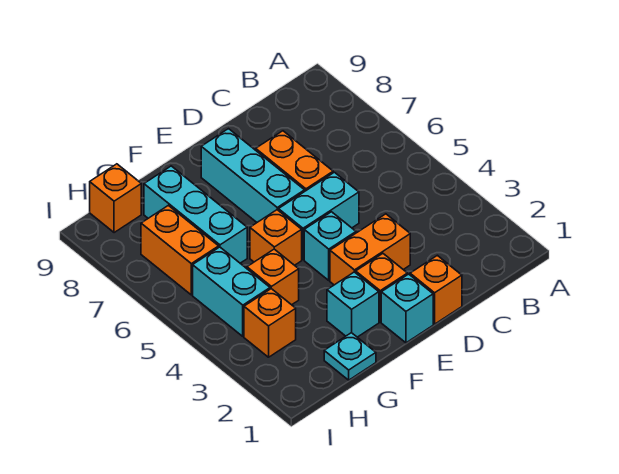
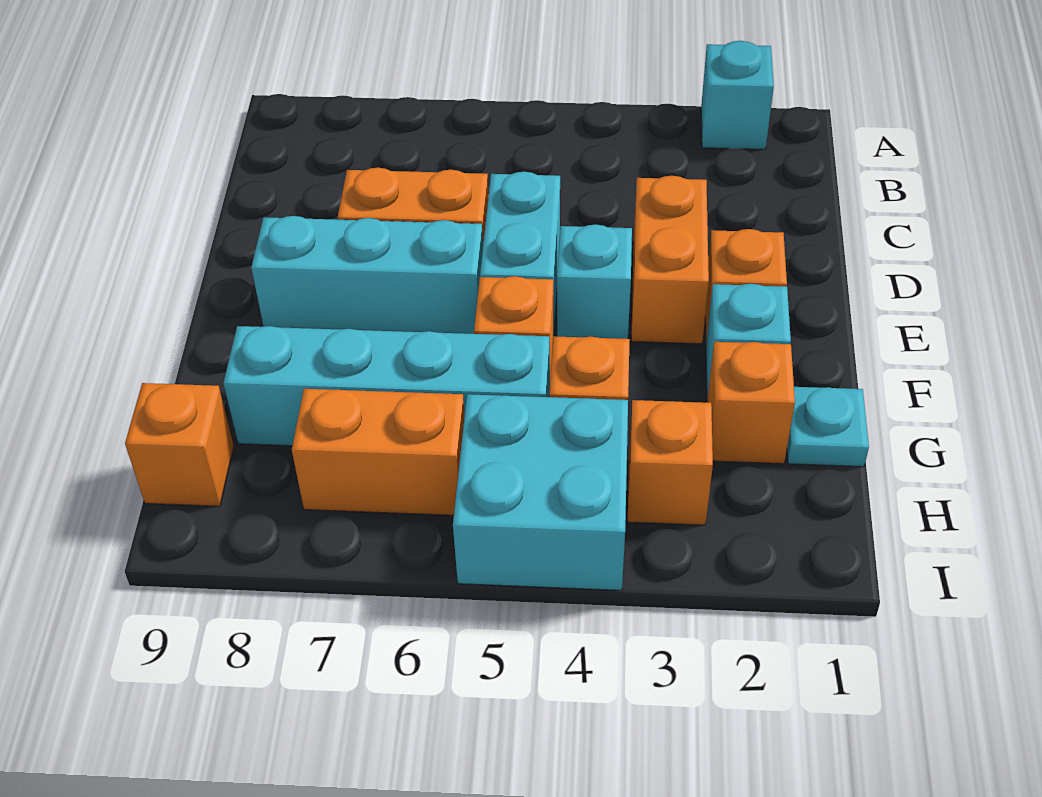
orange 1x1 brick [410,255,462,324] -> orange 1x1 brick moved to [707,342,795,464]
cyan 1x1 brick [381,274,433,343] -> cyan 1x1 brick moved to [701,41,774,149]
cyan 1x3 brick [144,166,247,263] -> cyan 1x4 brick [223,326,550,446]
cyan 1x2 brick [193,247,270,336] -> cyan 2x2 brick [453,394,628,590]

